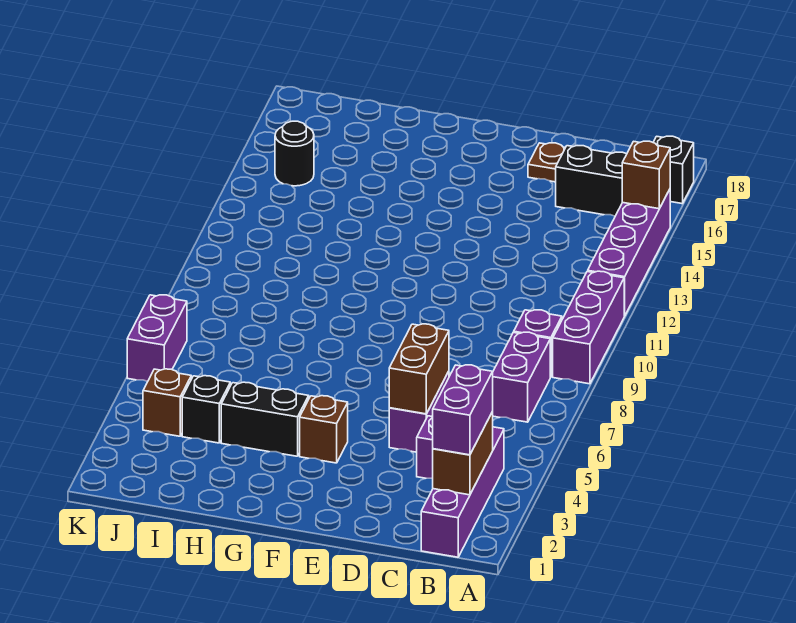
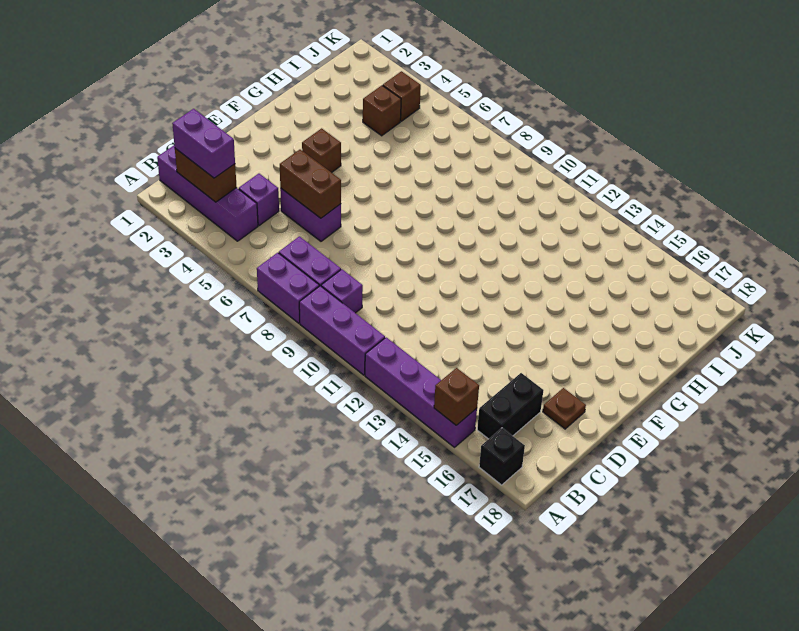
black 1x2 brick [221,382,309,456] -> none
black 1x1 brick [182,376,230,443] -> brown 1x1 brick [363,85,401,136]
black 1x1 round brick [275,121,314,186] -> none
purple 1x2 brick [127,295,187,382] -> purple 1x2 brick moved to [257,253,319,323]

